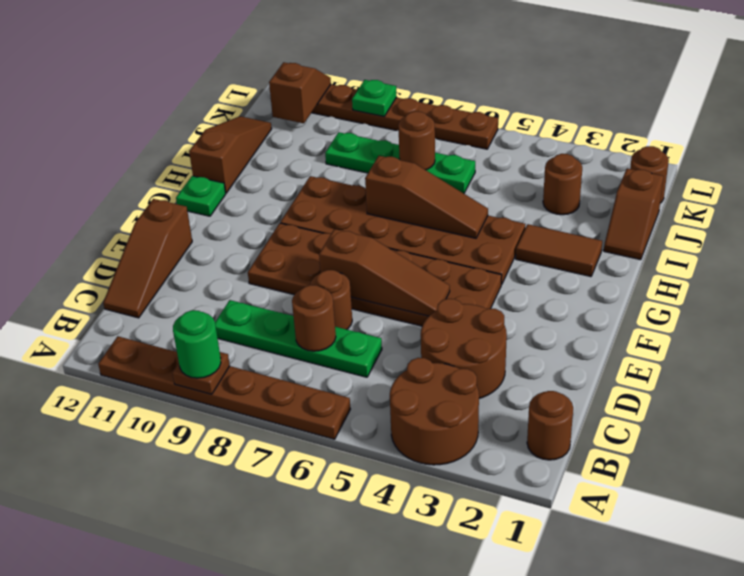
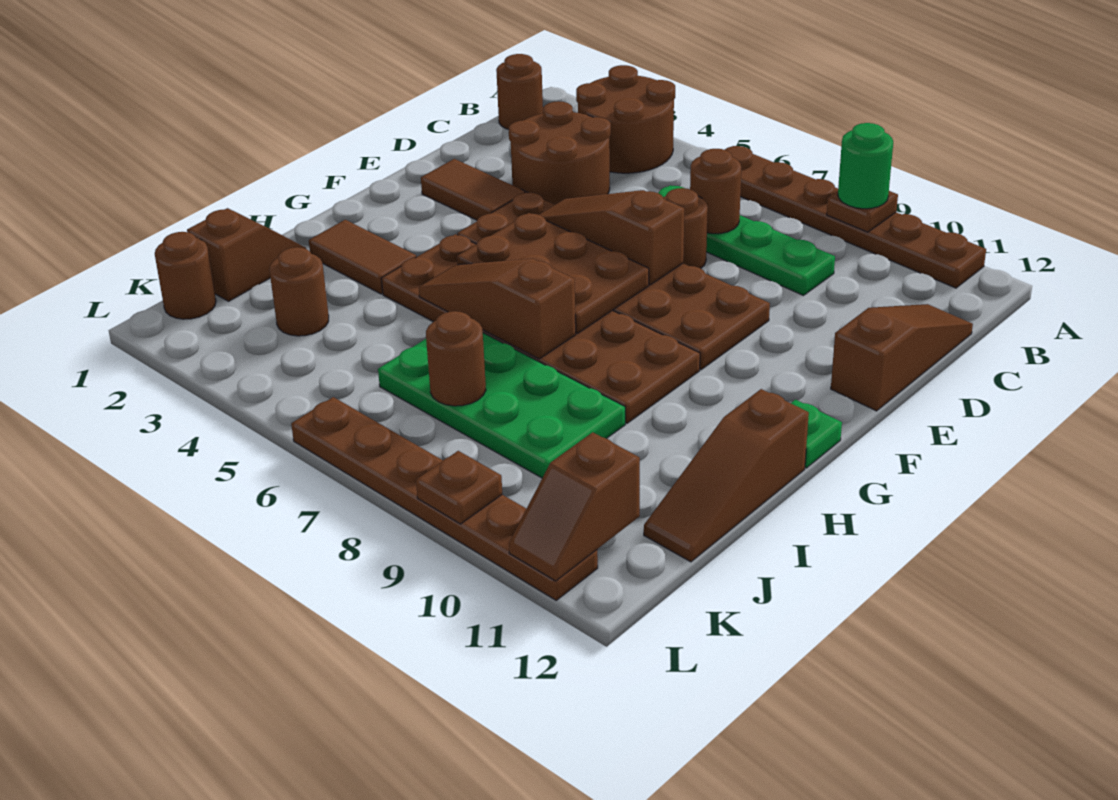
none -> brown 1x2 tile [421,159,525,220]
none -> brown 2x3 plate [457,213,649,333]
green 1x4 plate [325,132,475,193] -> green 2x4 plate [378,333,625,478]
green 1x1 plate [352,80,397,116] -> brown 1x1 plate [416,451,502,524]

